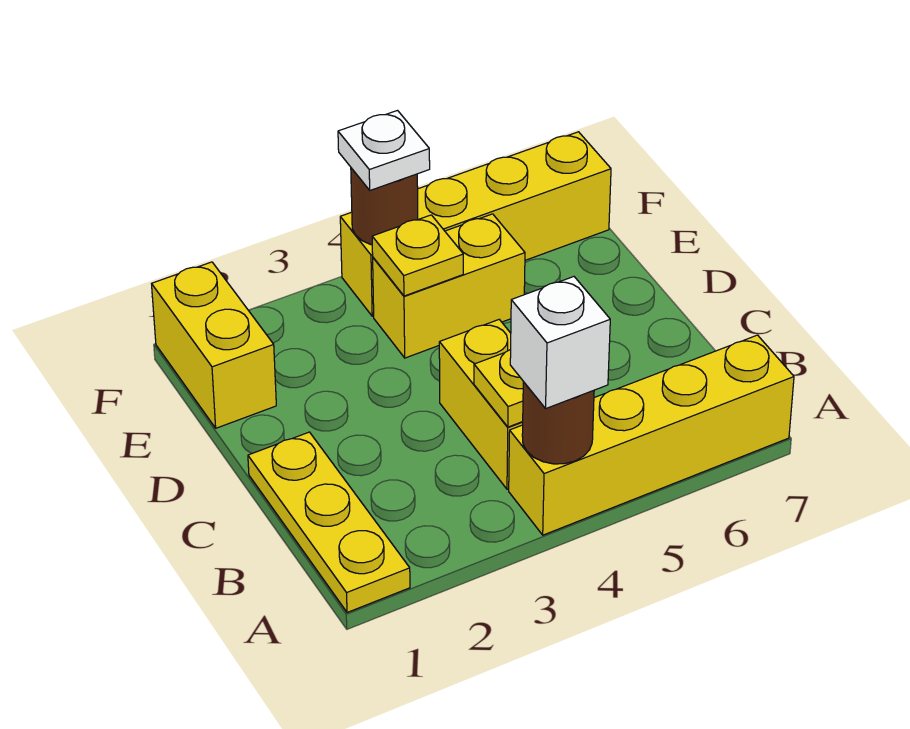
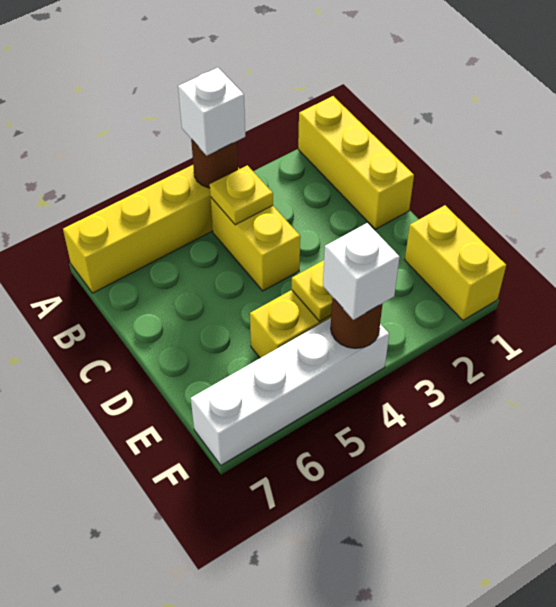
yellow 1x3 plate [248,432,410,612] -> yellow 1x3 brick [298,96,414,229]
yellow 1x4 brick [340,132,611,316] -> white 1x4 brick [191,318,389,465]
white 1x1 plate [338,111,430,190] -> white 1x1 brick [323,223,400,320]

